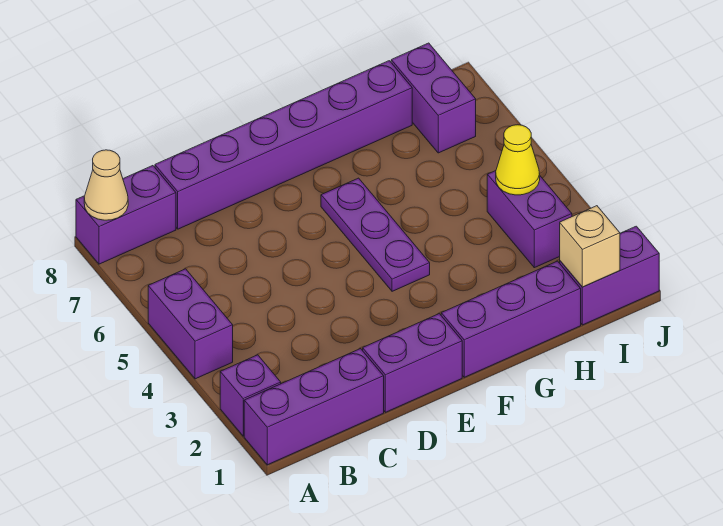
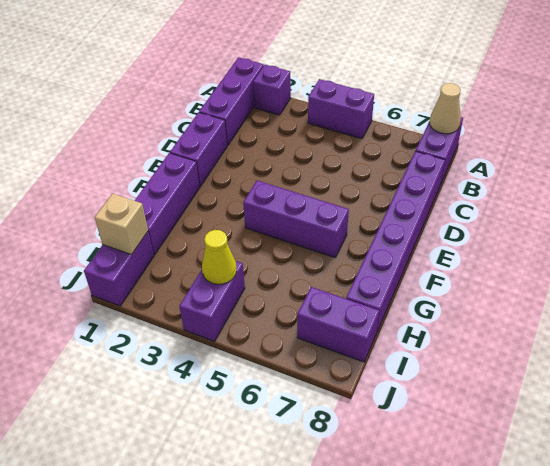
purple 1x3 plate [321,178,430,291] -> purple 1x3 brick [243,181,349,258]
purple 1x2 brick [487,171,572,268] -> purple 1x2 brick turned to [179,261,245,341]

